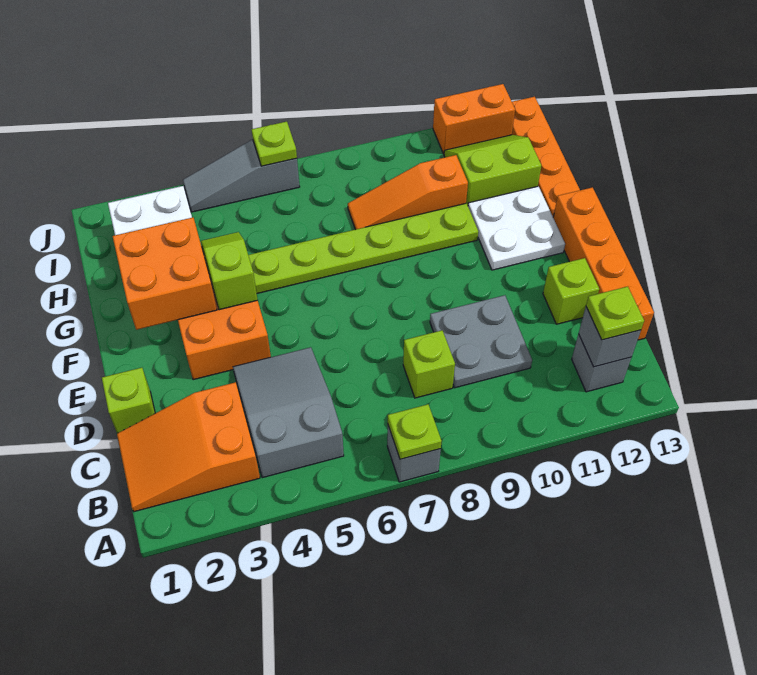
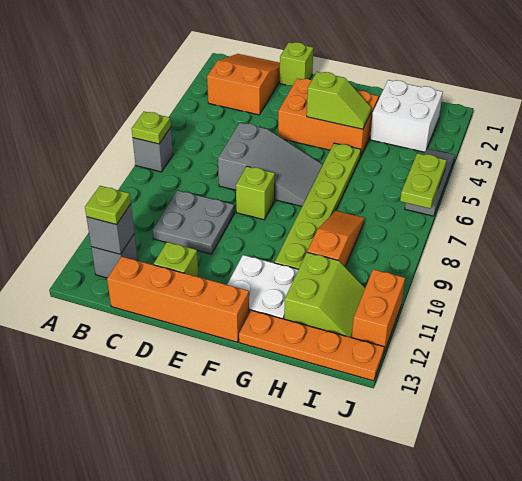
grey 2x3 slope [233,347,344,478] -> grey 2x3 slope moved to [218,123,323,206]
lime 1x1 brick [403,330,455,398] -> lime 1x1 brick moved to [236,166,275,220]
orange 2x2 brick [113,218,217,330] -> none
lime 1x1 plate [252,122,297,166] -> lime 1x2 plate [400,153,446,209]

